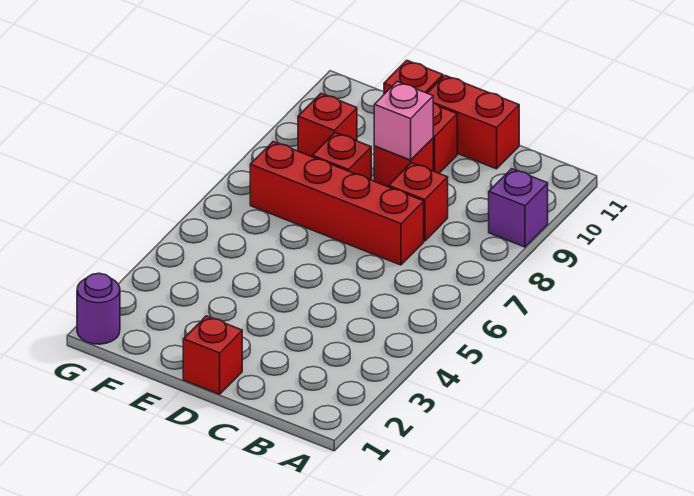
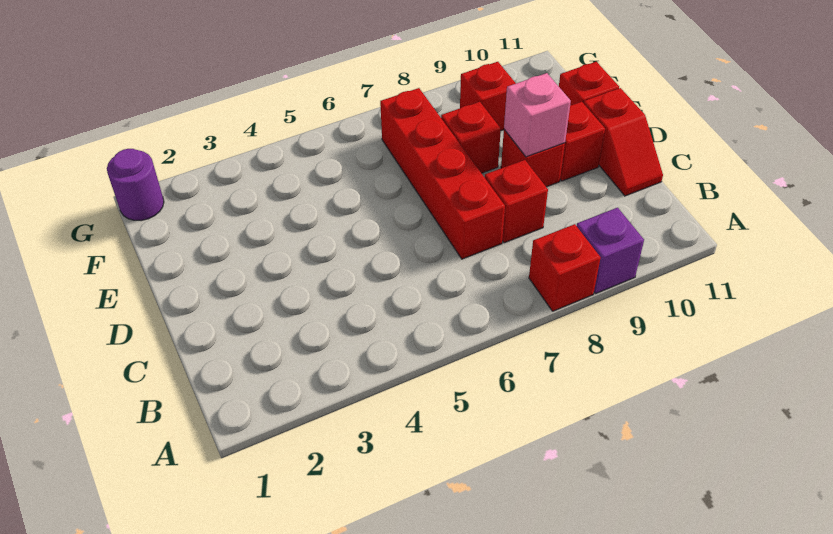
red 1x2 brick [428,76,519,169] -> red 1x2 slope [583,88,663,196]
red 1x1 brick [183,316,242,394] -> red 1x1 brick moved to [529,224,601,311]

